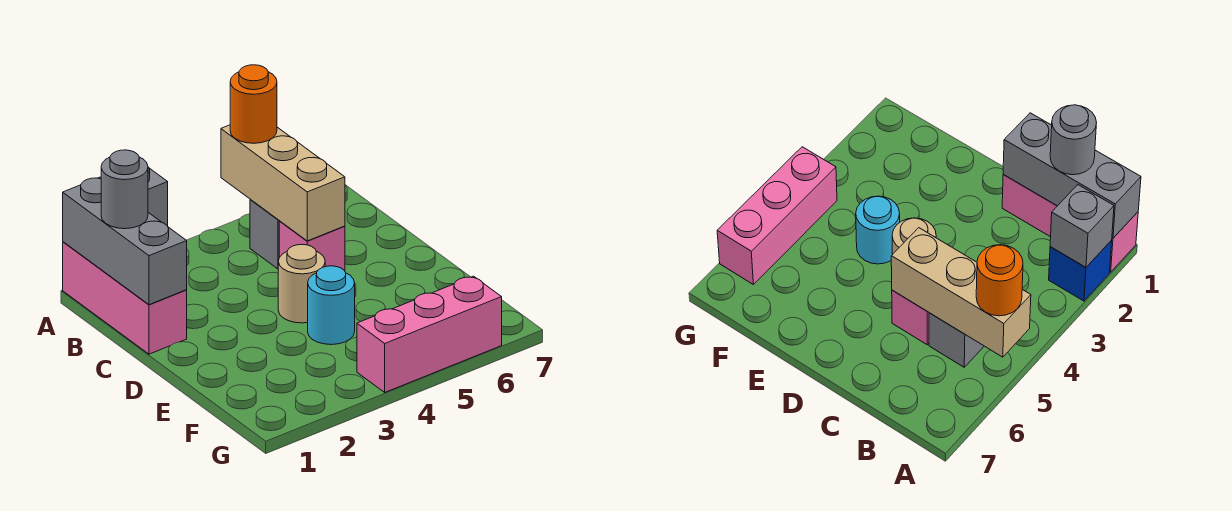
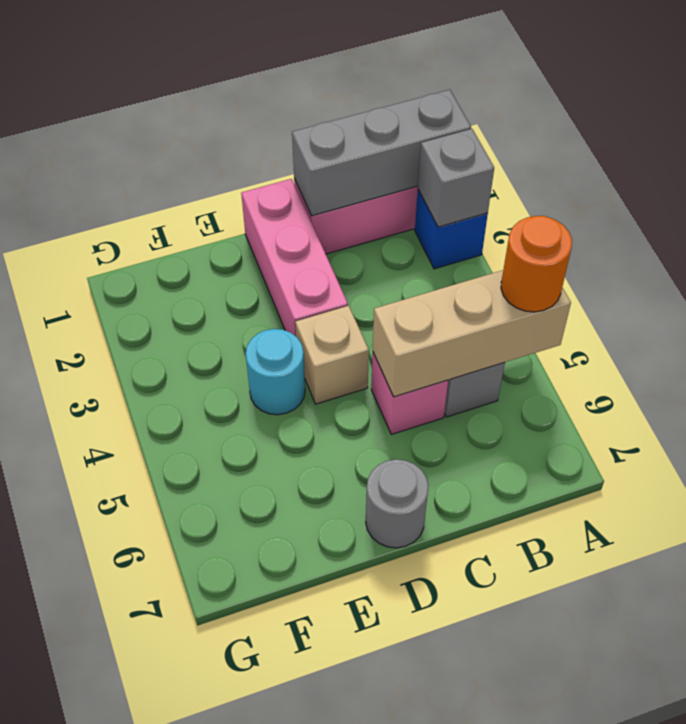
grey 1x1 round brick [101,150,148,229] -> grey 1x1 round brick moved to [366,459,428,548]
tan 1x1 round brick [278,244,325,323] -> tan 1x1 brick [295,306,369,404]
pink 1x3 brick [357,276,502,392] -> pink 1x3 brick moved to [241,179,348,336]

